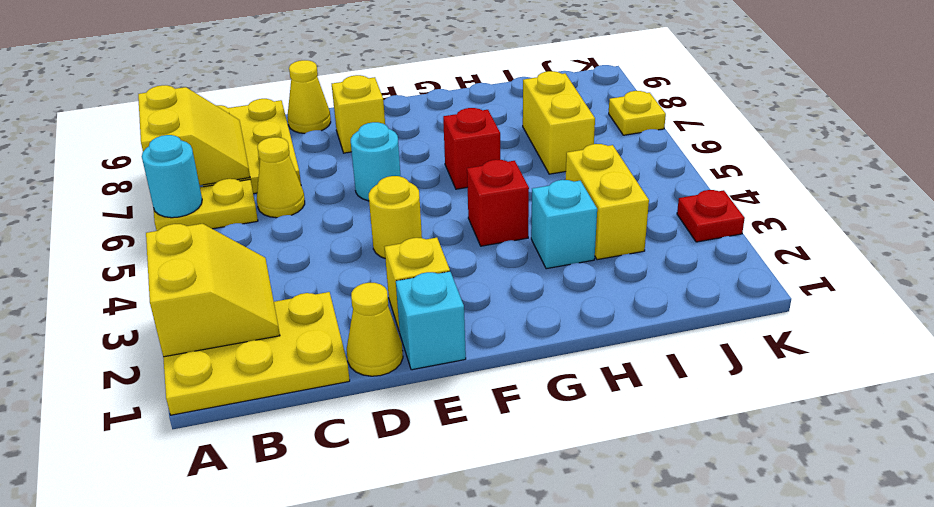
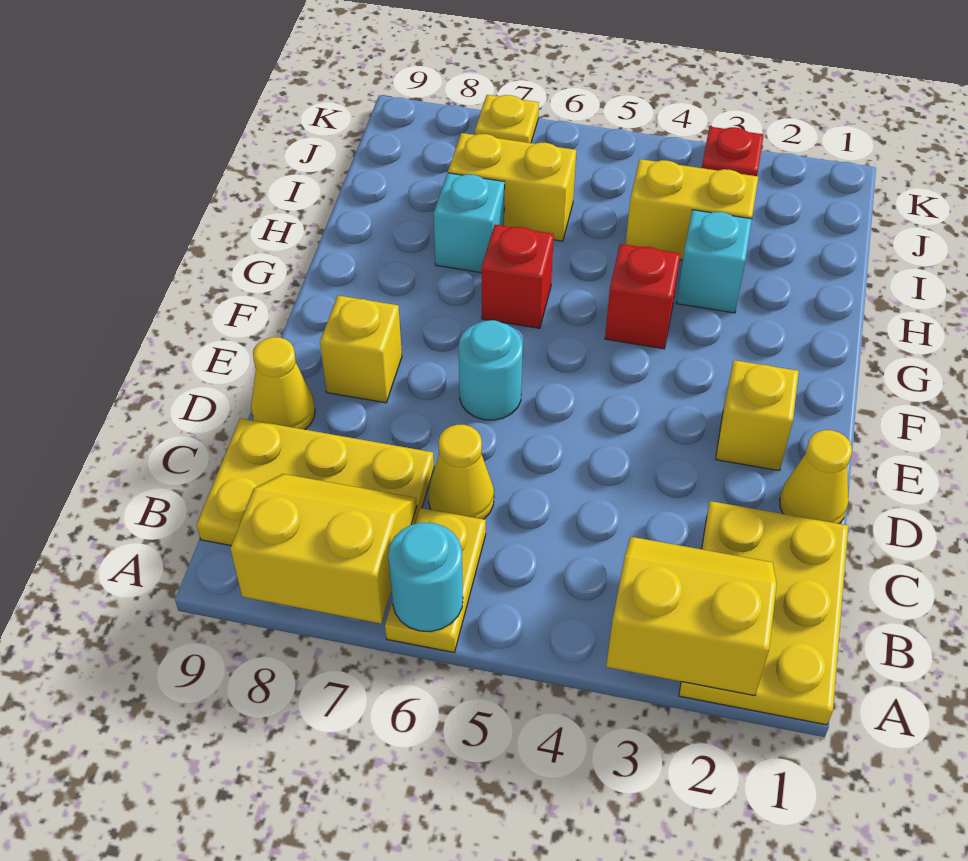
cyan 1x1 brick [396,272,466,370] -> cyan 1x1 brick moved to [434,173,505,273]
yellow 1x1 round brick [369,176,422,258] -> none

